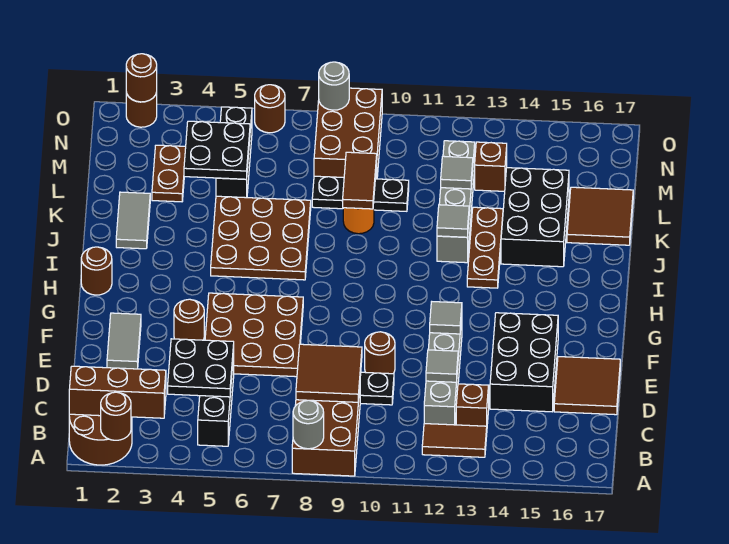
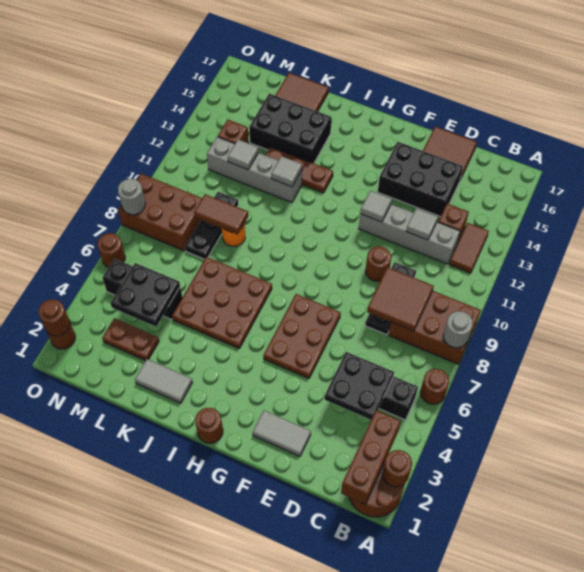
brown 3x3 plate [205,293,303,377] -> brown 2x3 plate [263,294,341,378]
brown 1x1 round brick [174,299,204,340] -> brown 1x1 round brick moved to [420,369,449,404]

